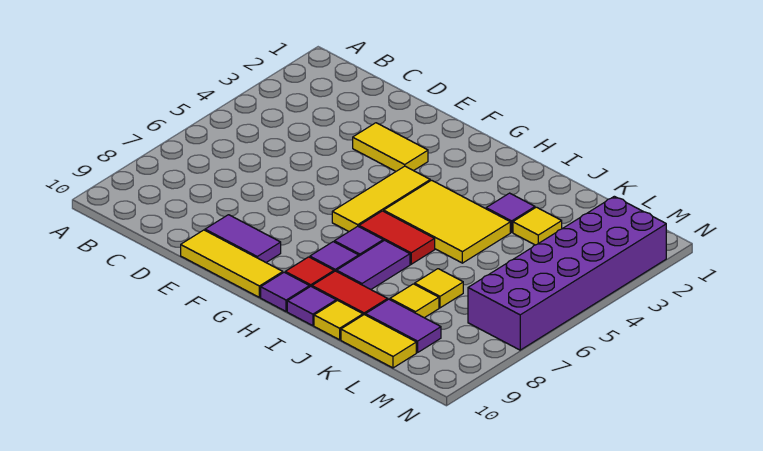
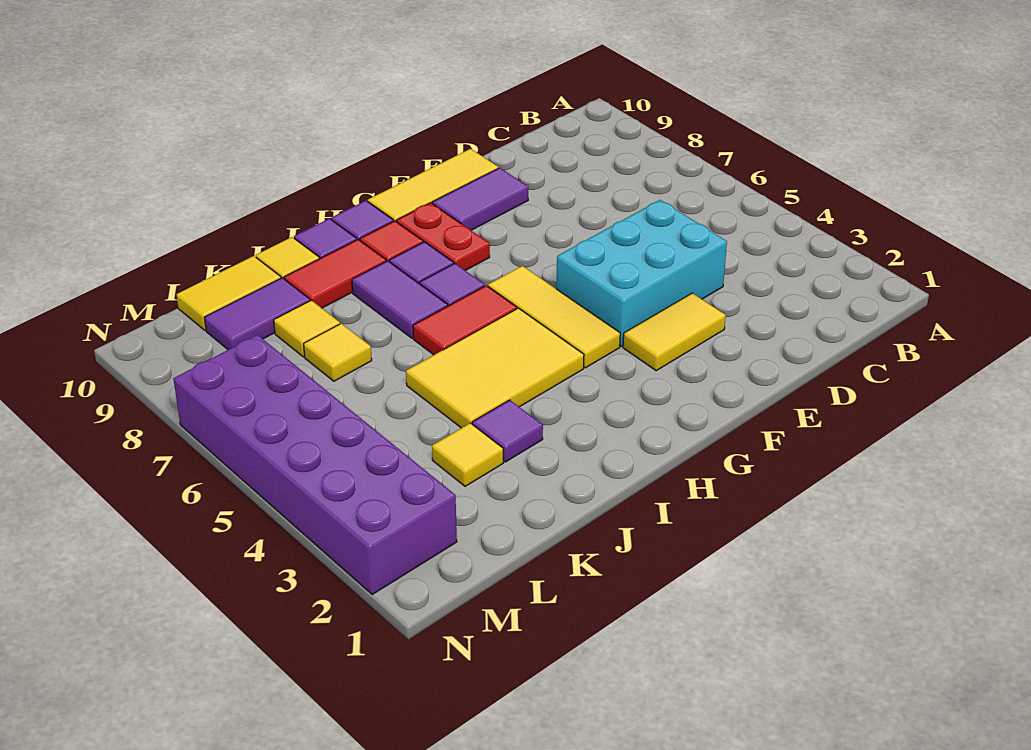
none -> cyan 2x3 brick [556,200,727,347]
none -> red 1x2 plate [397,203,490,271]

